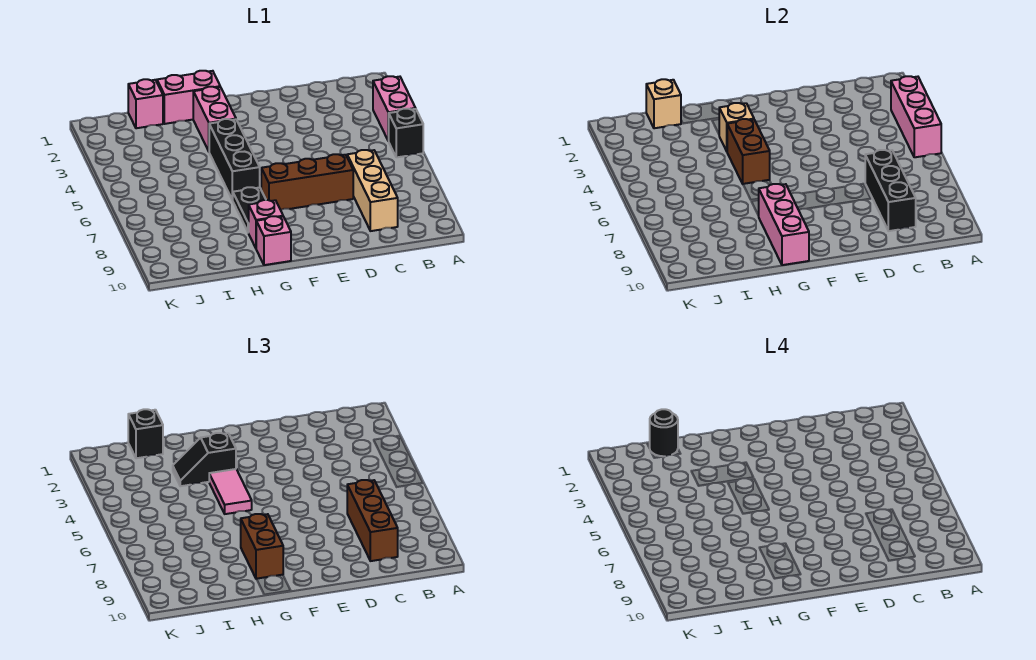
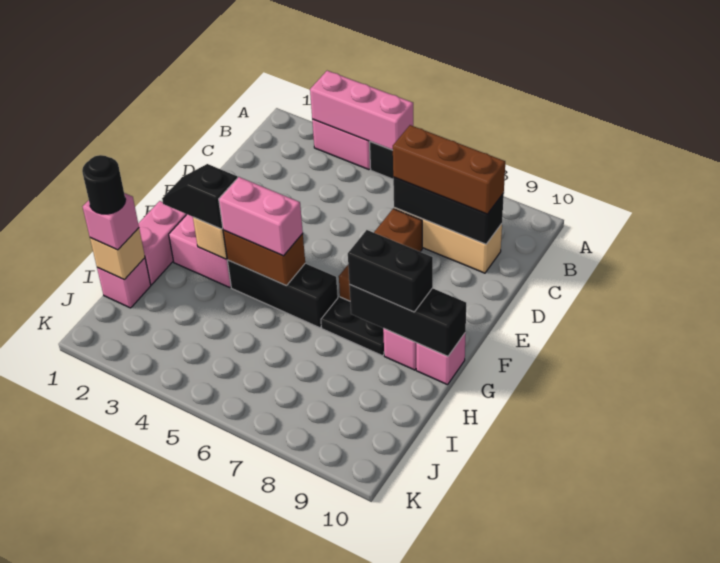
black 1x2 slope [173,433,236,486] -> black 1x2 slope turned to [162,164,237,229]
pink 1x2 tile [209,469,252,514] -> pink 1x2 brick [219,177,303,256]
pink 1x3 brick [758,184,809,265] -> black 1x3 brick [349,285,466,356]
brown 1x2 brick [241,514,283,579] -> black 1x2 brick [348,230,433,312]
black 1x1 brick [128,409,163,458] -> pink 1x1 brick [83,193,139,250]

